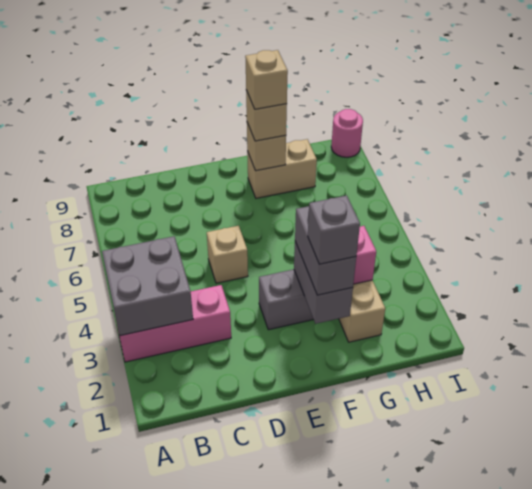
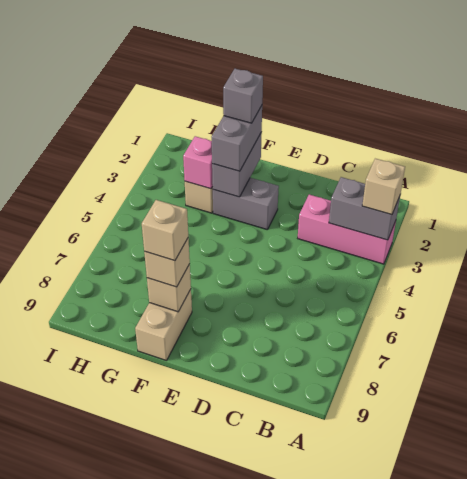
grey 2x2 brick [102,236,193,336] -> grey 1x2 brick [329,177,400,240]
tan 1x1 brick [207,226,248,283] -> tan 1x1 brick moved to [362,159,405,215]
tan 1x2 brick [247,139,317,198] -> tan 1x2 brick turned to [135,289,192,361]
pink 1x1 round brick [331,109,363,157] -> none

